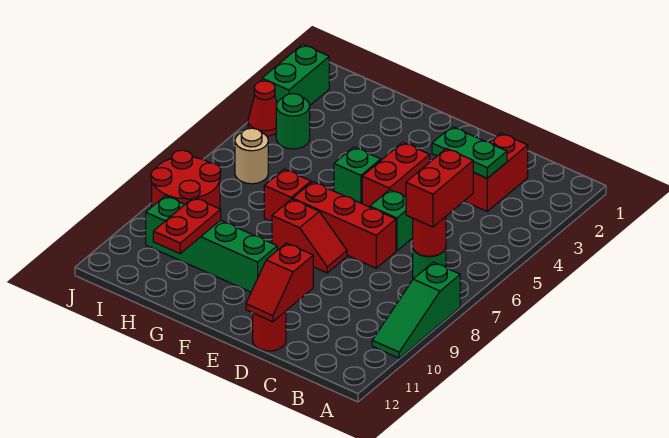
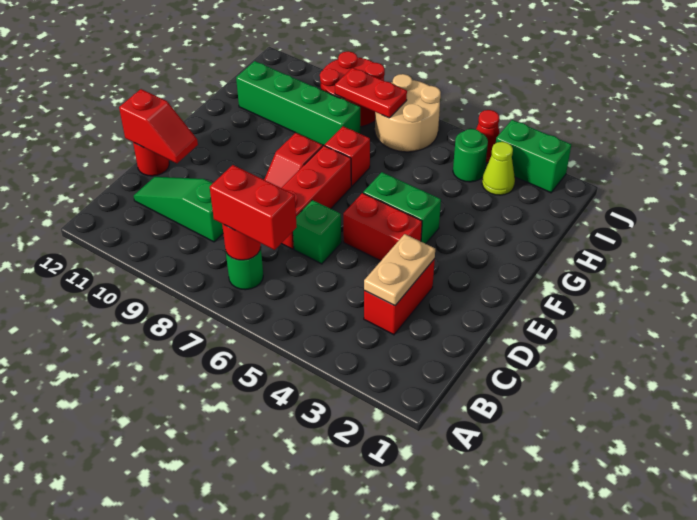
green 1x3 slope [372,262,460,358] -> green 1x3 slope moved to [134,177,223,242]
red 1x2 brick [464,133,528,211] -> red 1x2 brick turned to [364,259,435,335]
green 1x2 plate [432,127,507,178] -> tan 1x2 plate [364,234,435,306]
red 1x2 slope [246,243,313,322] -> red 1x2 slope turned to [119,89,198,163]
green 1x1 brick [334,147,381,204] -> green 1x2 brick [363,172,441,244]
green 1x4 brick [146,196,277,292] -> green 1x4 brick turned to [236,61,360,146]
red 1x2 plate [153,197,221,254] -> red 1x2 plate moved to [335,68,407,118]
none -> lime 1x1 cone [482,142,515,195]
tan 1x1 round brick [235,128,268,184] -> tan 2x2 round brick [375,74,441,152]

